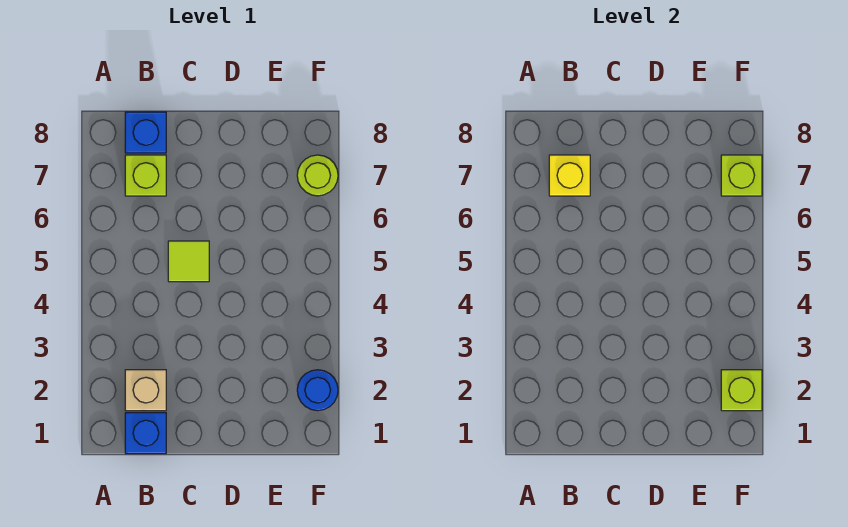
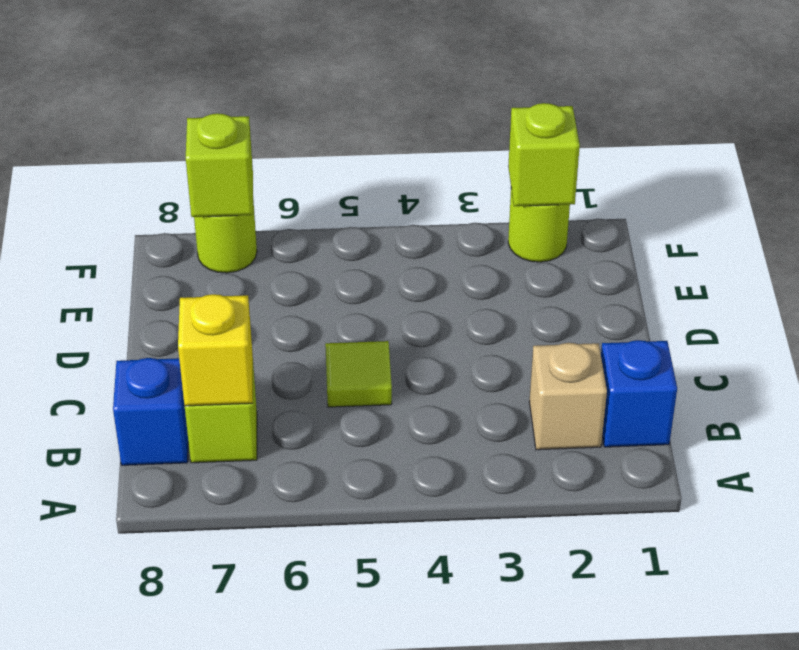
blue 1x1 round brick [297,370,338,411] -> lime 1x1 round brick [508,189,570,262]

